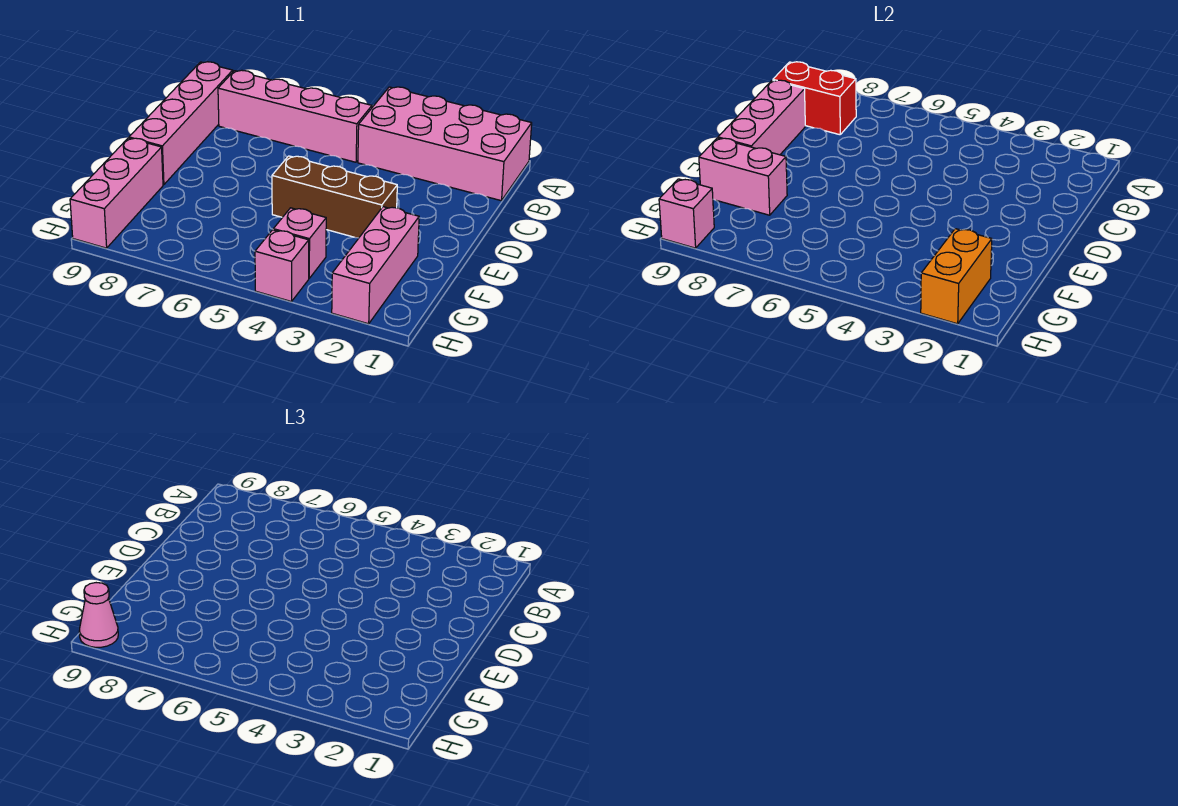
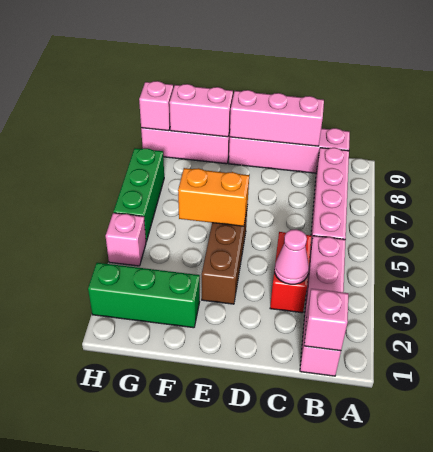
pink 2x4 brick [358,87,532,201] -> pink 1x4 brick [300,236,346,376]
red 1x2 brick [773,62,856,135] -> red 1x2 brick moved to [270,232,311,313]
pink 1x3 brick [332,207,419,324] -> green 1x3 brick [88,263,200,328]
pink 1x2 brick [699,138,787,215] -> pink 1x2 brick turned to [169,84,233,137]
orange 1x2 brick [921,229,992,324] -> orange 1x2 brick moved to [178,168,249,226]
pink 1x1 brick [273,208,326,278] -> pink 1x1 brick moved to [304,289,348,351]
none -> green 1x3 brick [114,148,164,242]
pink 1x1 cone [79,583,118,647] -> pink 1x1 cone moved to [274,229,309,284]

